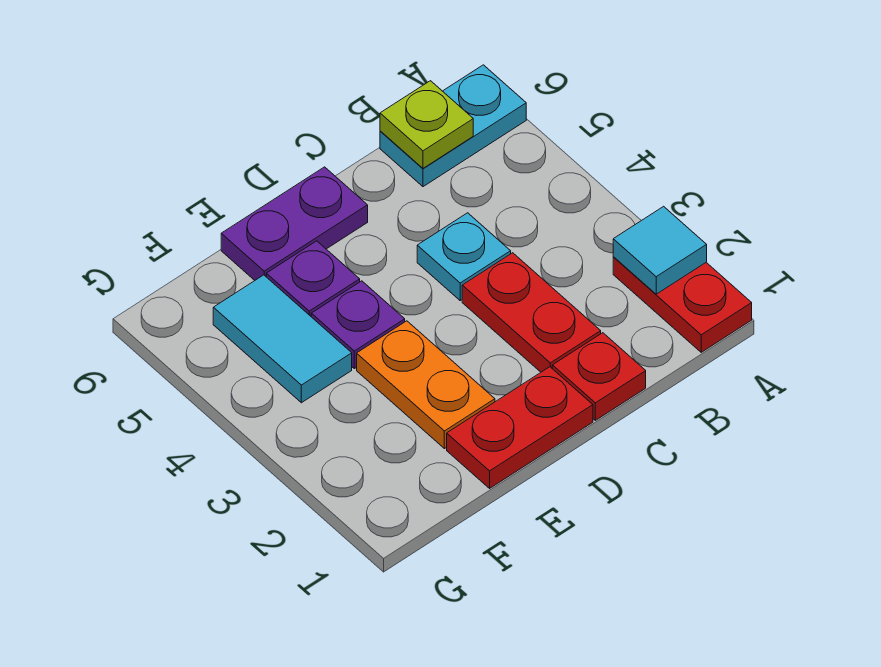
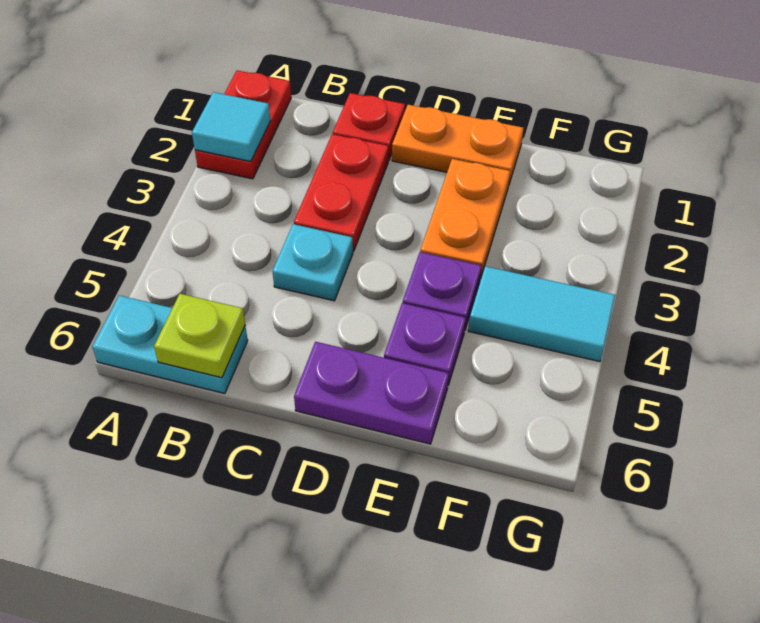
red 1x2 plate [447,367,593,488] -> orange 1x2 plate [392,105,523,184]
cyan 1x2 tile [213,275,352,403] -> cyan 1x2 tile turned to [468,266,615,362]

